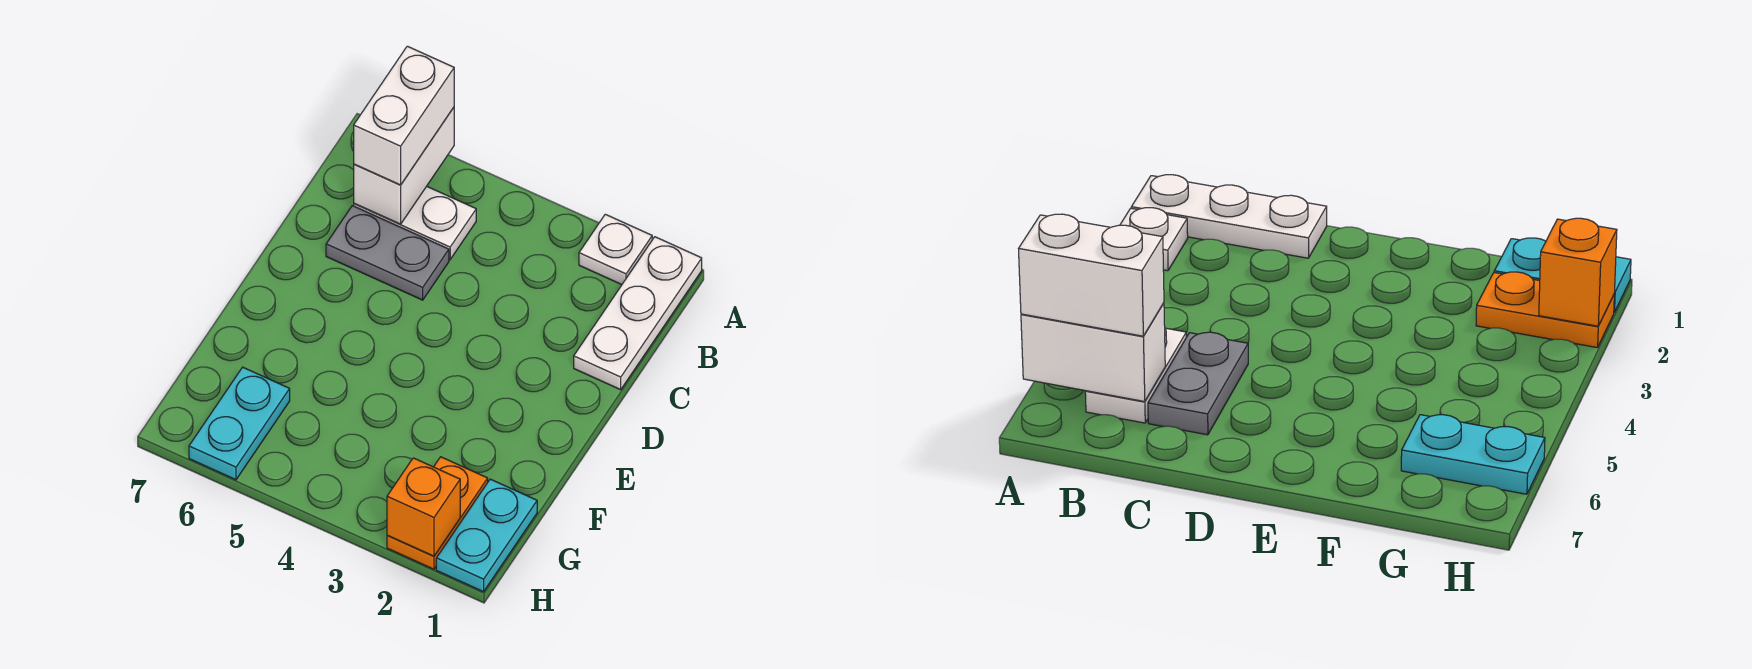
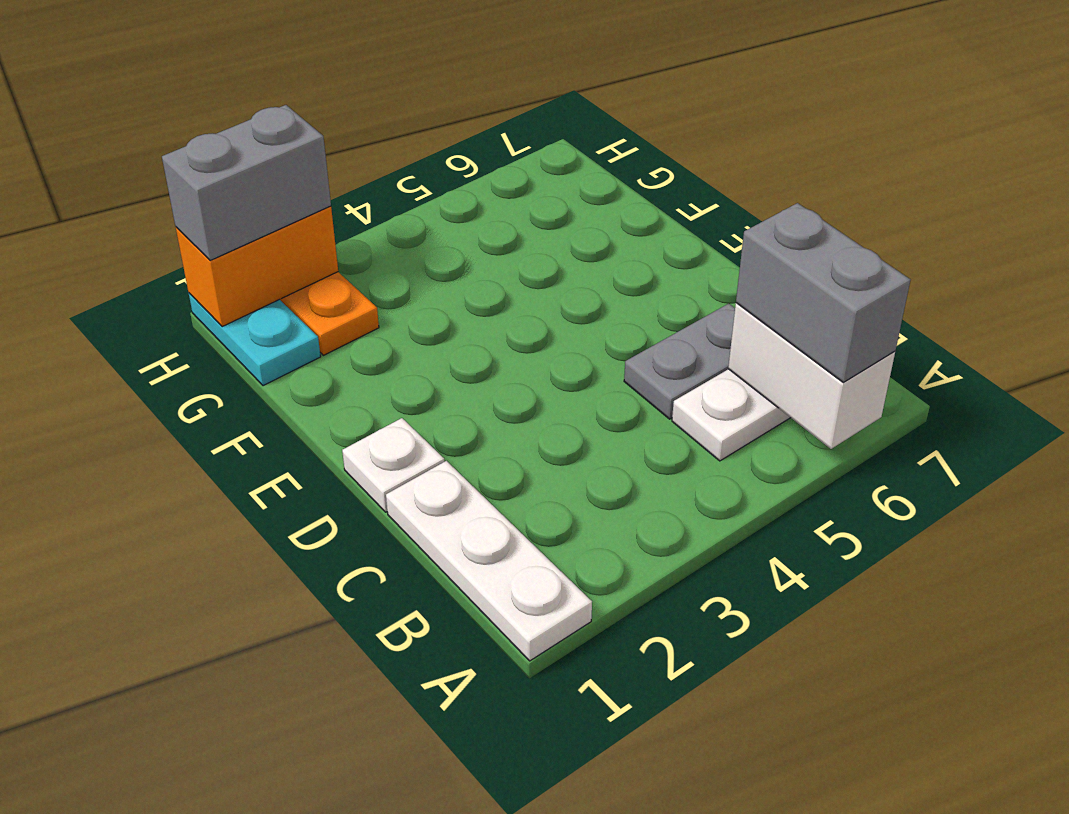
white 1x1 plate [579,214,652,285] -> white 1x1 plate moved to [342,418,444,512]
white 1x2 brick [354,46,454,185] -> grey 1x2 brick [736,203,910,382]
cyan 1x2 plate [189,367,290,480] -> none
none -> grey 1x2 brick [162,105,331,260]
orange 1x1 brick [387,458,460,556] -> orange 1x2 brick [176,206,338,327]

